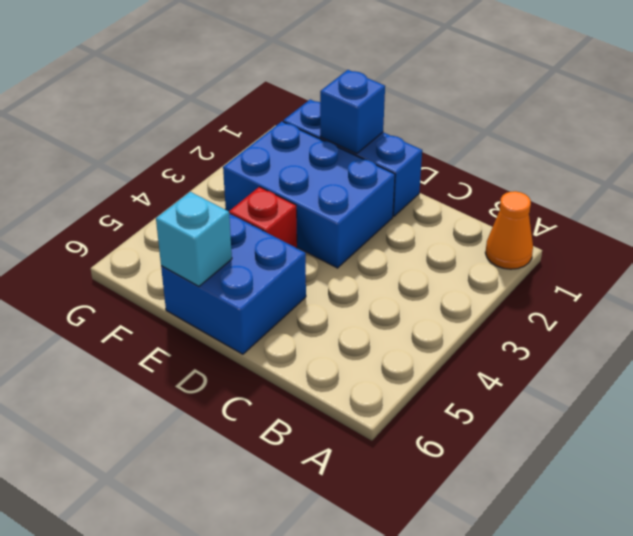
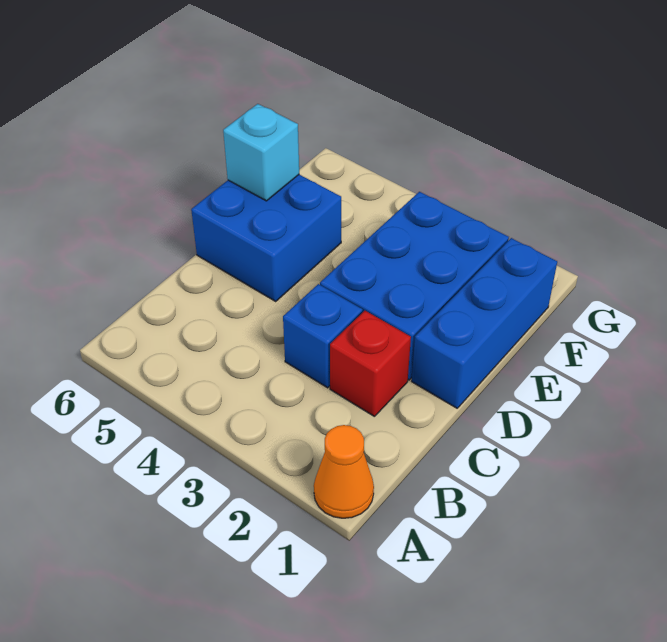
blue 1x1 brick [320,70,385,154] -> blue 1x1 brick moved to [283,284,363,388]
red 1x1 brick [229,187,297,248] -> red 1x1 brick moved to [330,311,411,417]

